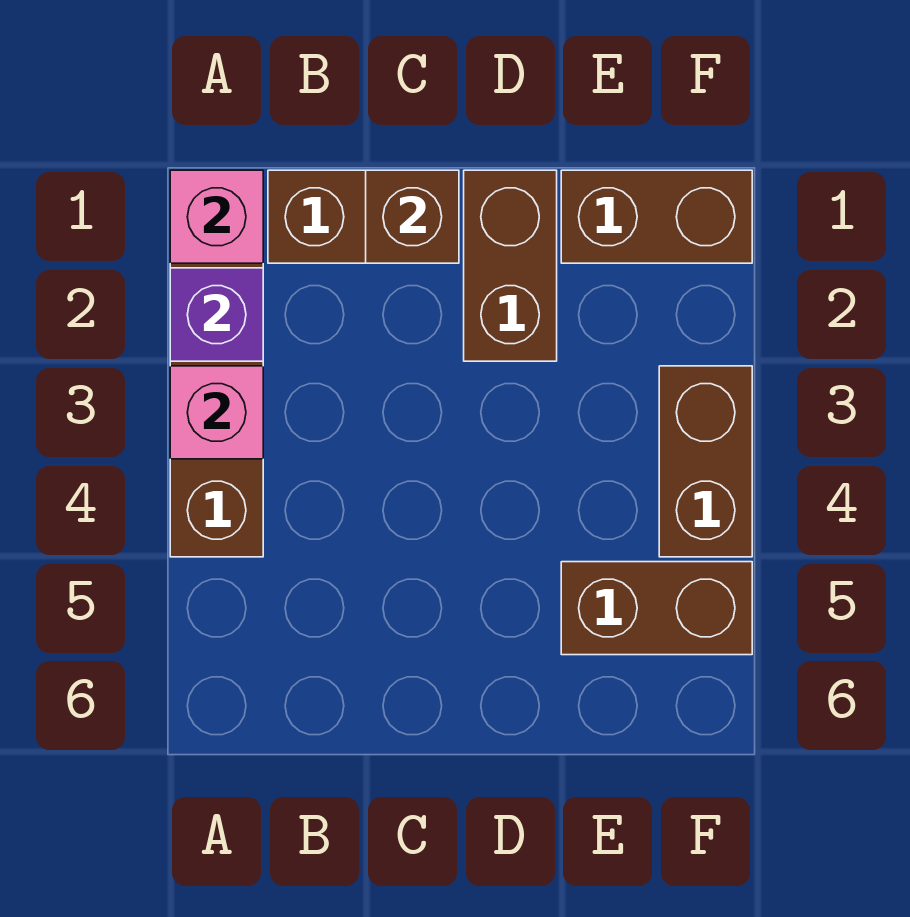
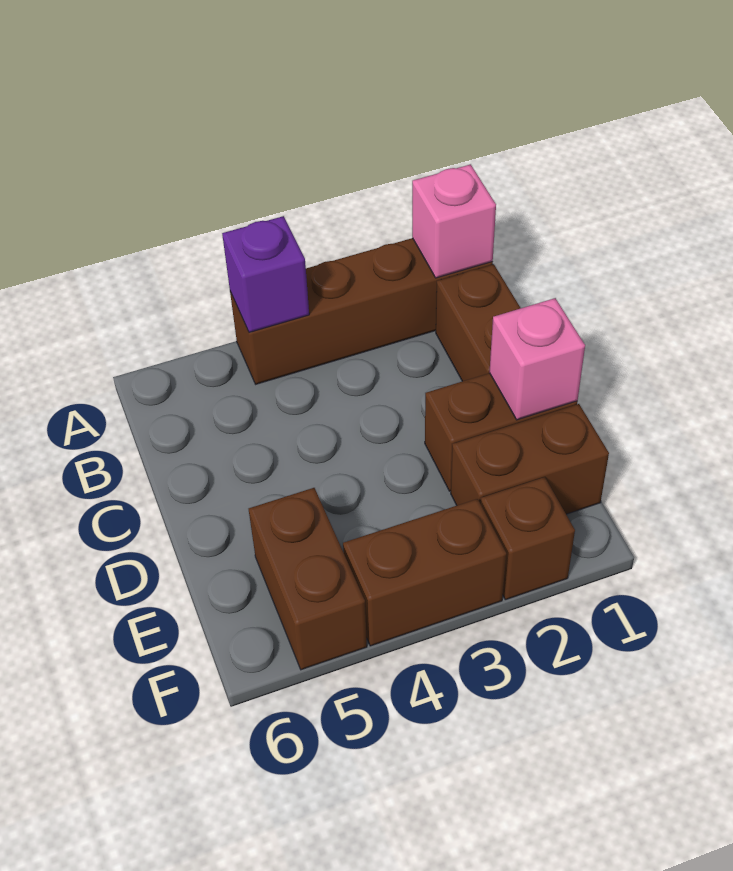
purple 1x1 brick [170,268,263,361] -> purple 1x1 brick moved to [222,216,309,332]
pink 1x1 brick [170,366,263,459] -> pink 1x1 brick moved to [489,298,585,420]
brown 1x1 brick [366,170,459,263] -> brown 1x1 brick moved to [481,477,575,600]
brown 1x2 brick [561,170,752,263] -> brown 1x2 brick turned to [451,404,609,514]

